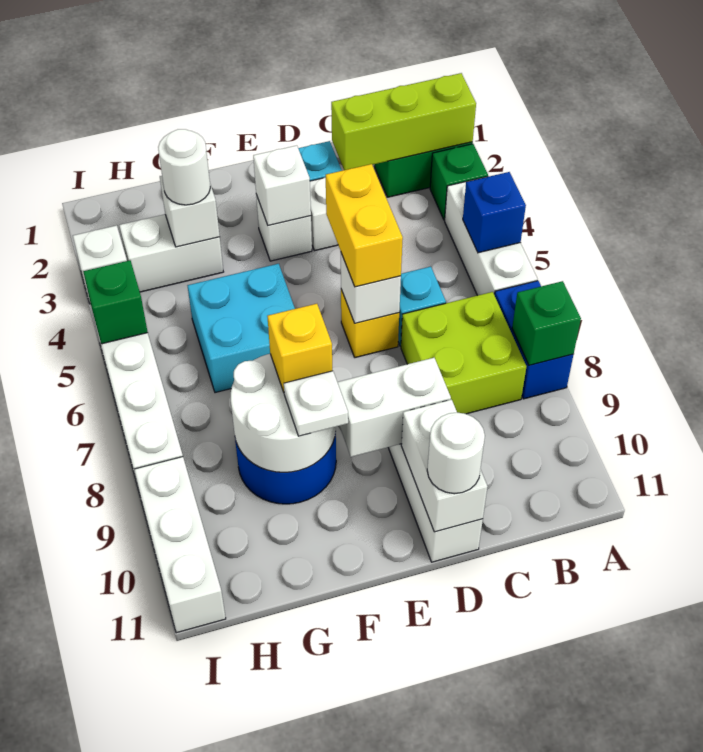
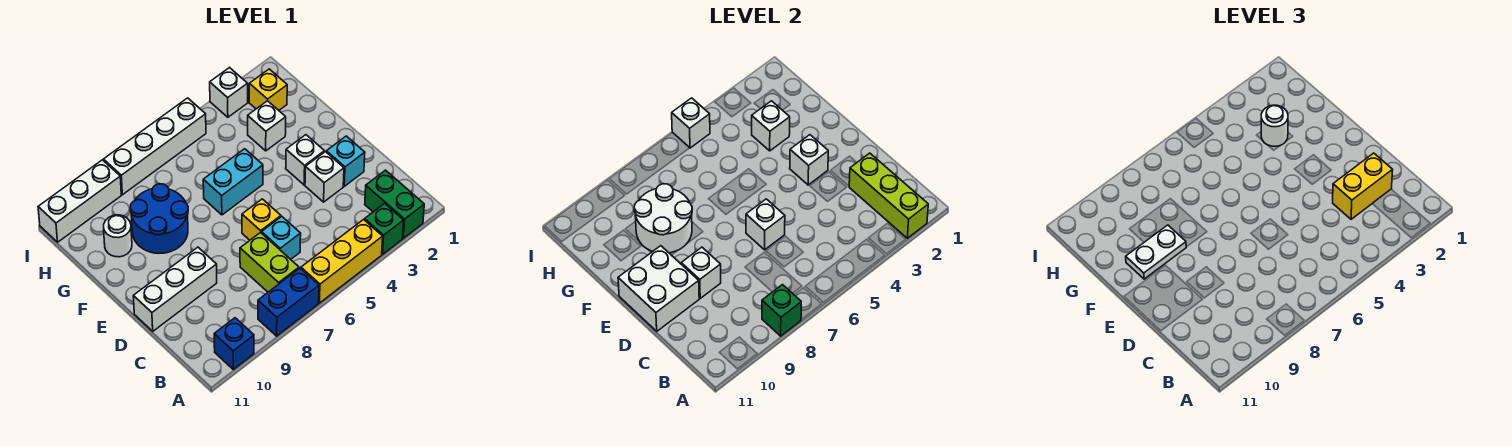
white 1x3 brick [445,176,537,295] -> yellow 1x3 brick [301,219,383,303]
blue 1x1 brick [463,172,526,253] -> blue 1x1 brick moved to [214,318,254,369]
lime 2x2 brick [401,292,526,414] -> lime 1x2 brick [240,232,299,292]
yellow 1x2 brick [326,164,403,287] -> yellow 1x2 brick moved to [1333,153,1393,219]
white 1x2 brick [337,358,451,457] -> white 1x1 brick [681,247,721,298]
white 1x2 brick [401,400,487,532] -> white 2x2 brick [618,246,699,331]
white 1x1 round brick [427,412,485,494] -> white 1x1 round brick moved to [104,215,132,257]
cyan 2x2 brick [187,264,295,393] -> cyan 1x2 brick [203,149,263,215]
yellow 1x1 brick [267,304,332,392] -> yellow 1x1 brick moved to [249,69,287,110]
white 1x1 plate [284,371,348,436] -> white 1x2 plate [1126,225,1186,279]
white 1x2 brick [119,214,223,292] -> white 1x1 brick [248,101,286,151]
green 1x1 brick [83,260,148,344] -> white 1x1 brick [672,98,710,148]

